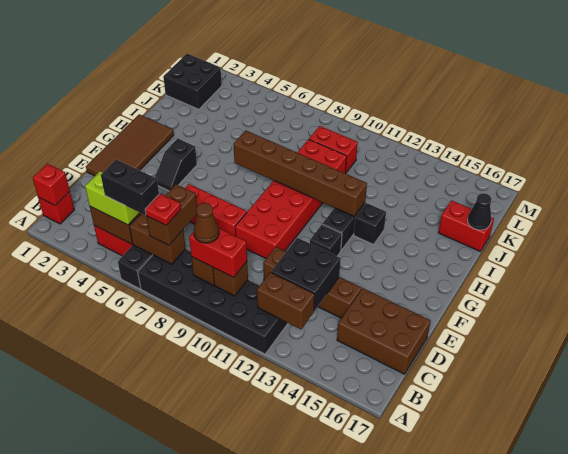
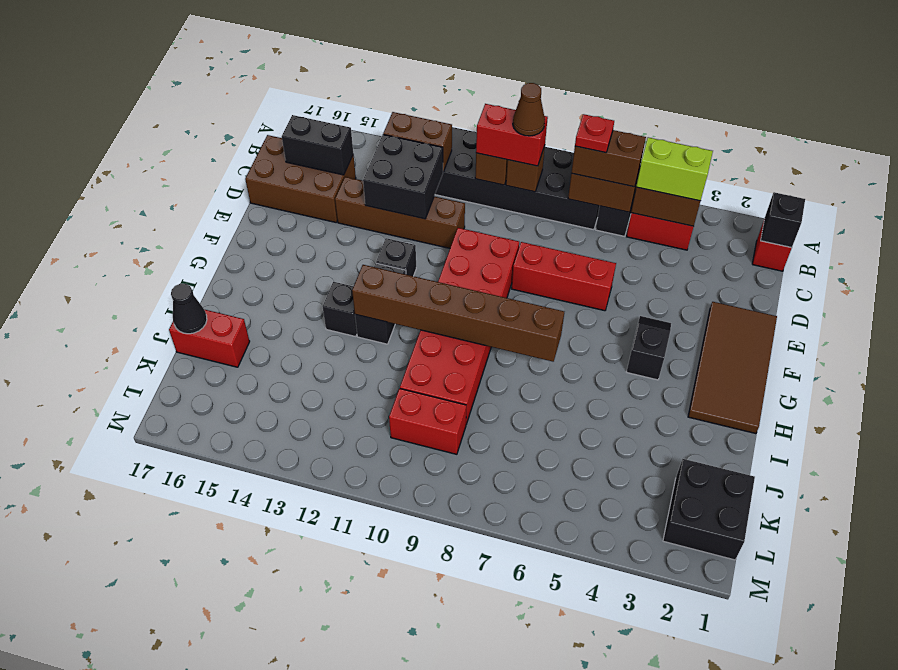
red 1x1 brick [33,164,70,206] -> black 1x1 brick [761,192,805,248]
black 1x2 brick [101,160,159,215] -> black 1x2 brick moved to [282,115,353,175]
brown 1x2 brick [146,184,197,245] -> brown 1x2 brick turned to [571,130,646,187]

